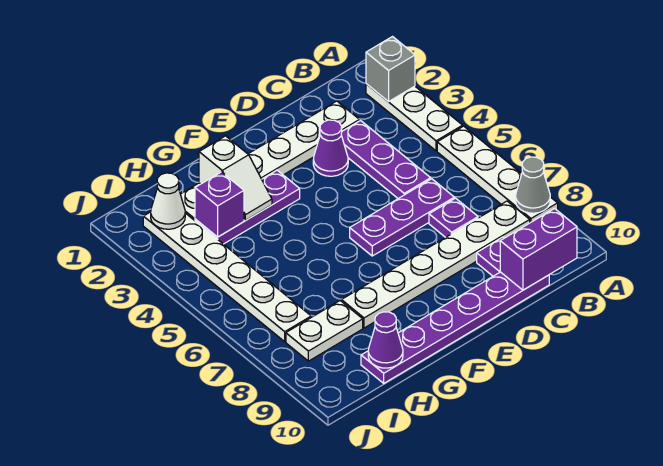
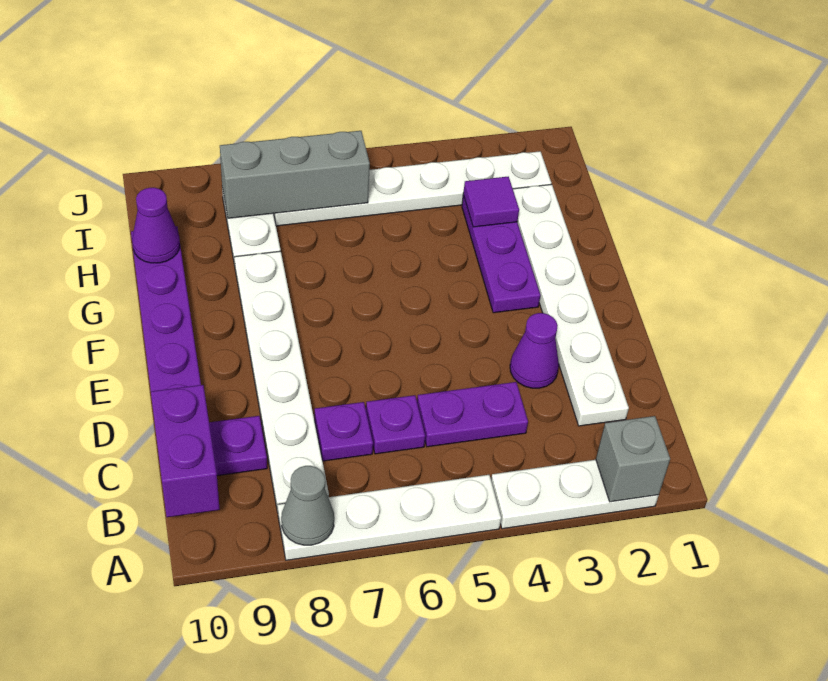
purple 1x3 plate [341,121,431,198] -> purple 1x2 plate [417,382,528,447]
purple 1x3 plate [350,179,454,256] -> purple 1x1 plate [366,395,425,454]
white 1x2 slope [199,136,272,220] -> none
purple 1x1 brick [195,172,244,237] -> purple 1x1 tile [463,177,519,227]
white 1x1 cone [151,173,185,229] -> none
none -> grey 1x3 brick [220,131,370,218]

